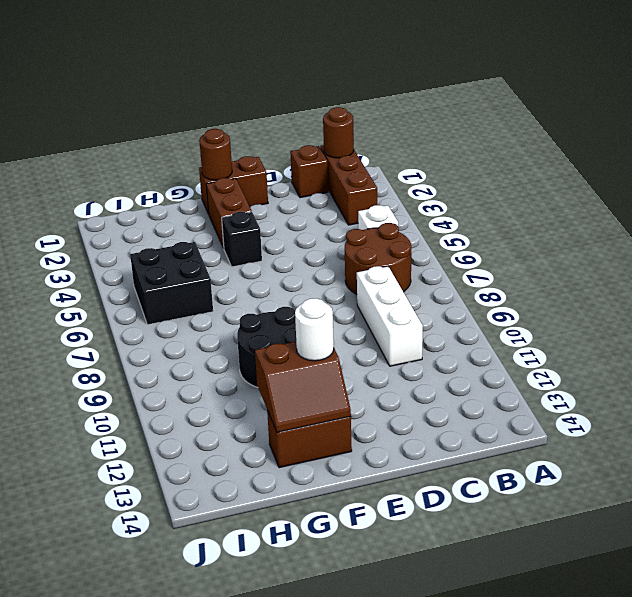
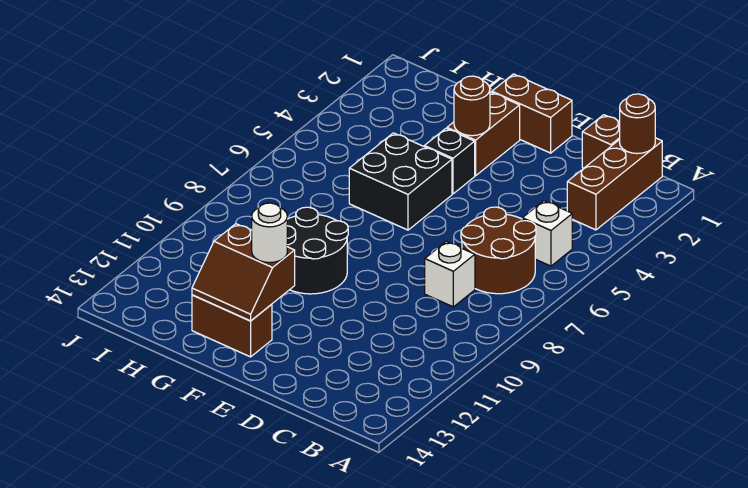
white 1x3 brick [357,266,423,366] -> white 1x1 brick [425,241,475,307]
brown 1x1 round brick [199,129,232,180] -> brown 1x1 round brick moved to [454,76,490,136]
black 2x2 brick [130,242,213,325] -> black 2x2 brick moved to [349,133,452,230]

